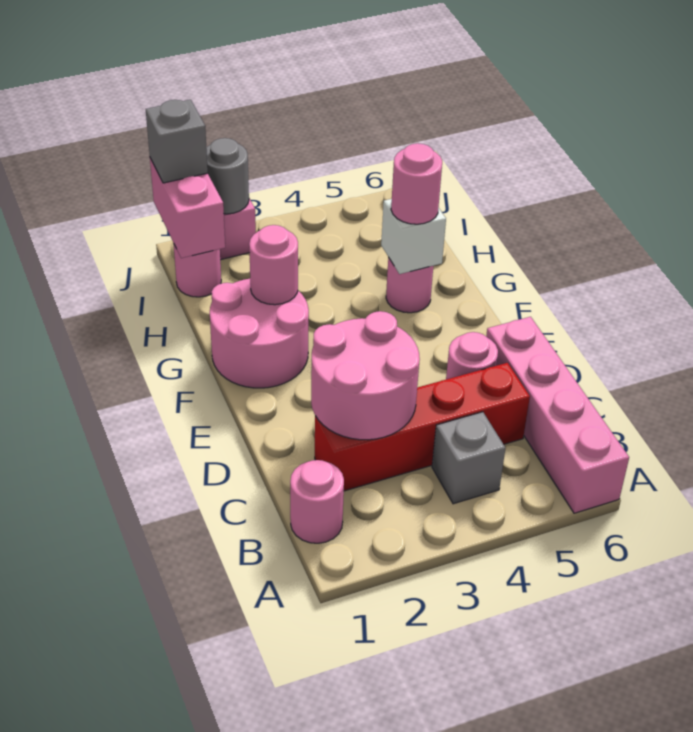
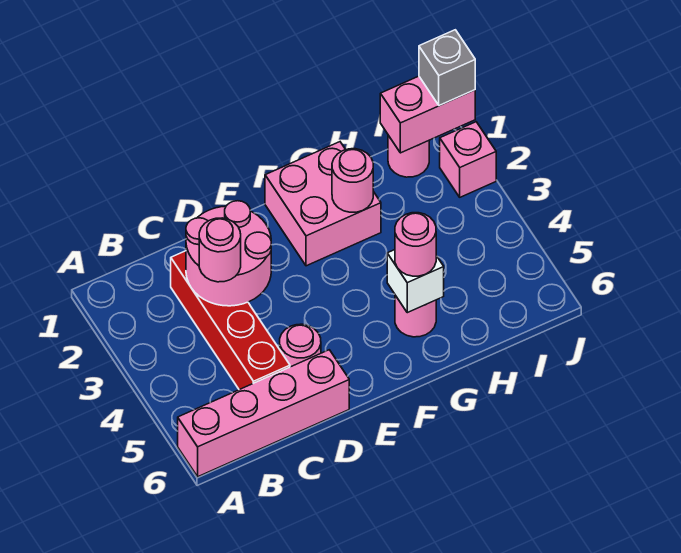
pink 1x1 round brick [290,460,344,543] -> pink 1x1 round brick moved to [199,218,241,282]
grey 1x1 brick [432,412,505,504] -> none
pink 2x2 round brick [210,279,309,388] -> pink 2x2 brick [265,142,381,266]
grey 1x1 round brick [206,138,249,214] -> none

